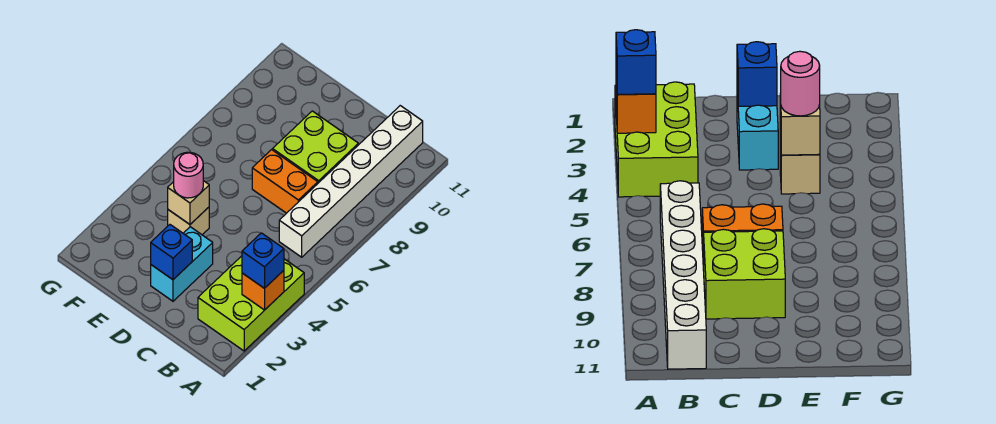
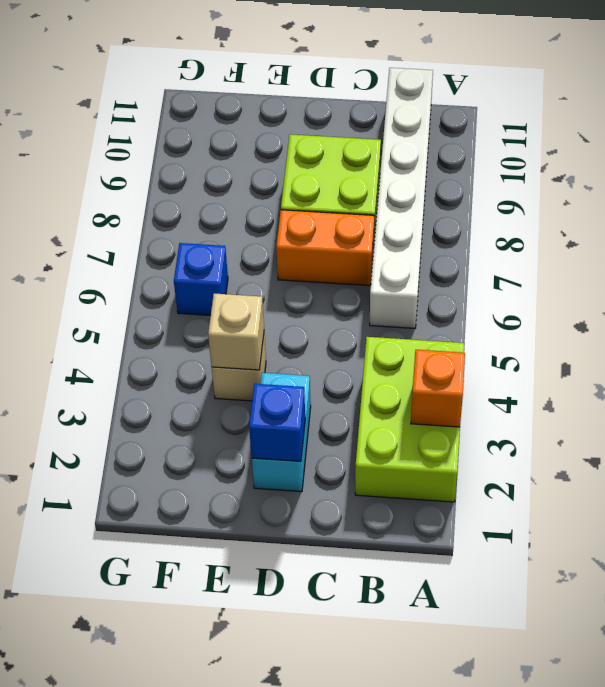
blue 1x1 brick [242,233,284,288] -> blue 1x1 brick moved to [174,243,228,316]
pink 1x1 round brick [174,152,203,198] -> none

